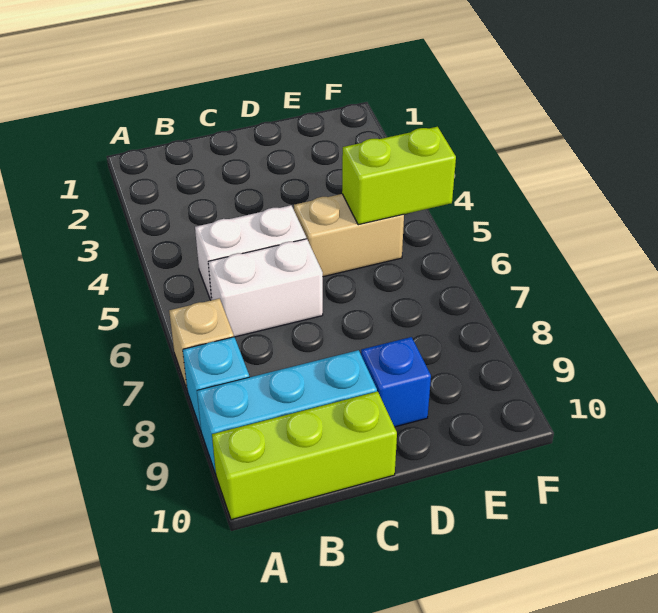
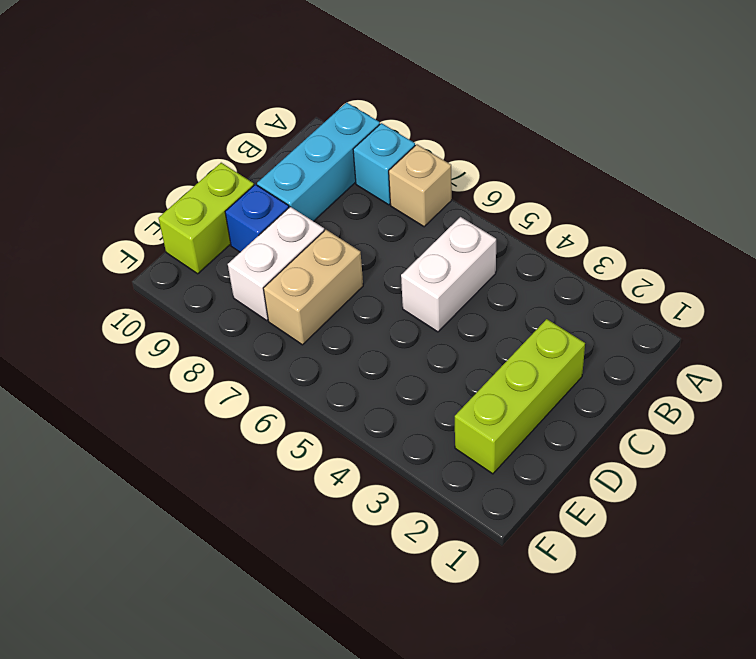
lime 1x3 brick [212,391,397,520] -> lime 1x3 brick moved to [455,319,585,474]
white 1x2 brick [208,239,323,337] -> white 1x2 brick moved to [228,207,324,321]
tan 1x2 brick [294,194,404,277] -> tan 1x2 brick moved to [263,230,363,345]
lime 1x2 brick [342,127,456,225] -> lime 1x2 brick moved to [158,163,254,274]

